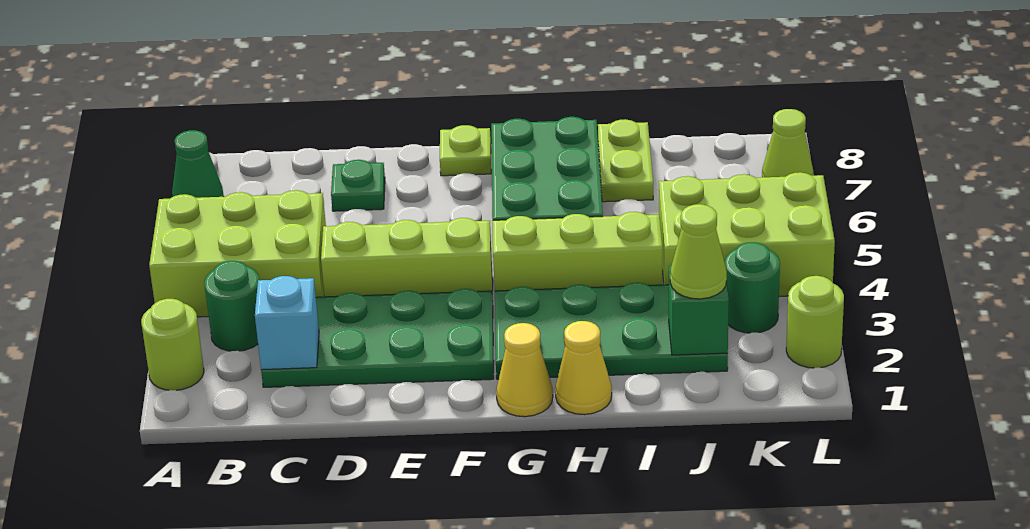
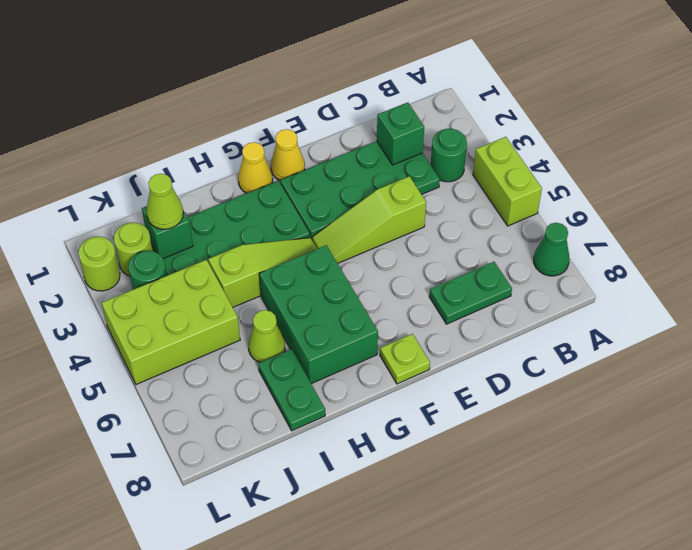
lime 1x1 round brick [141,299,204,390] -> lime 1x1 round brick moved to [114,223,153,276]
lime 2x3 brick [149,190,326,317] -> lime 1x2 brick [473,137,542,226]
cyan 1x1 brick [255,276,319,370] -> green 1x1 brick [377,102,424,165]
lime 1x3 brick [321,218,493,301] -> lime 1x3 slope [312,176,426,263]
green 1x1 plate [331,160,385,211] -> green 1x2 plate [429,262,512,324]
lime 1x3 brick [493,212,662,291] -> lime 1x3 slope [208,238,317,307]
yellow 1x1 cone [555,321,612,415] -> yellow 1x1 cone moved to [271,129,305,180]
lime 1x2 plate [598,119,653,202] -> green 1x2 plate [258,349,325,431]
lime 1x1 cone [762,109,813,177] -> lime 1x1 cone moved to [248,310,285,363]

